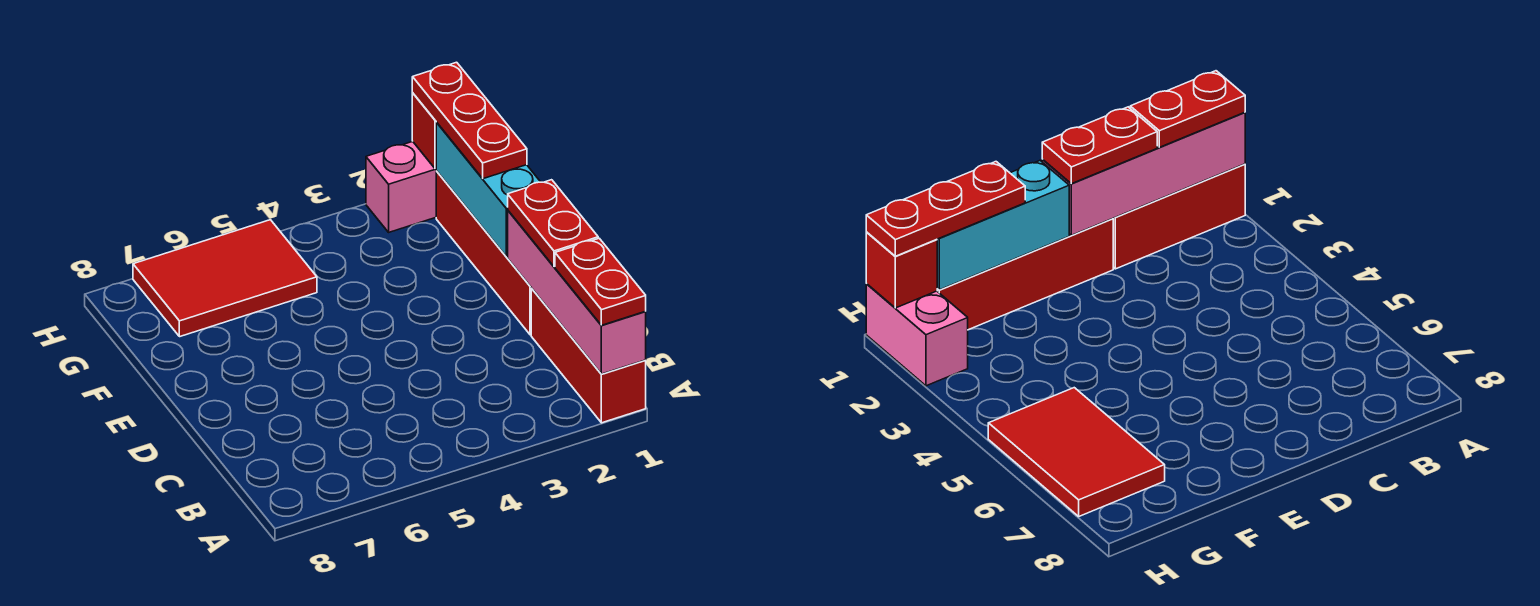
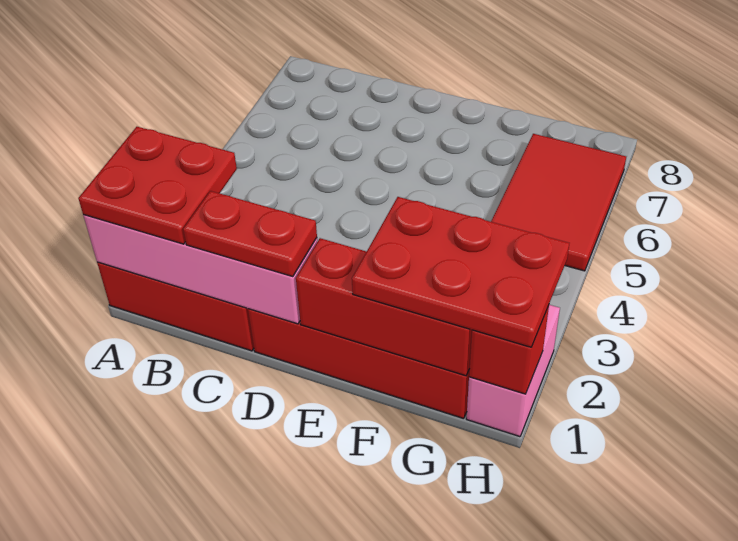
red 1x2 plate [555,238,646,325] -> red 2x2 plate [78,127,237,244]
cyan 1x3 brick [436,122,540,257] -> red 1x3 brick [296,238,472,376]
red 1x3 plate [412,62,527,179] -> red 2x3 plate [352,197,569,347]

